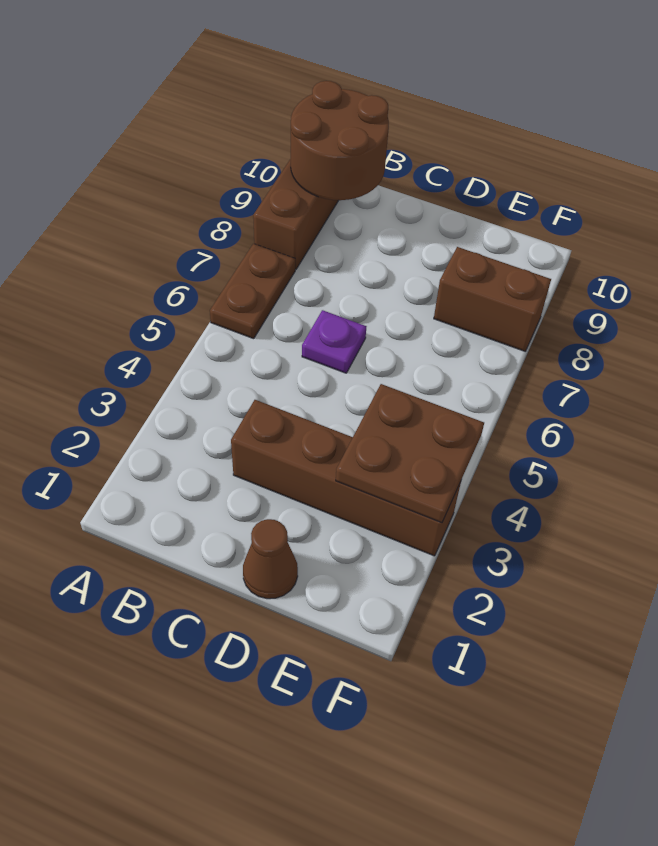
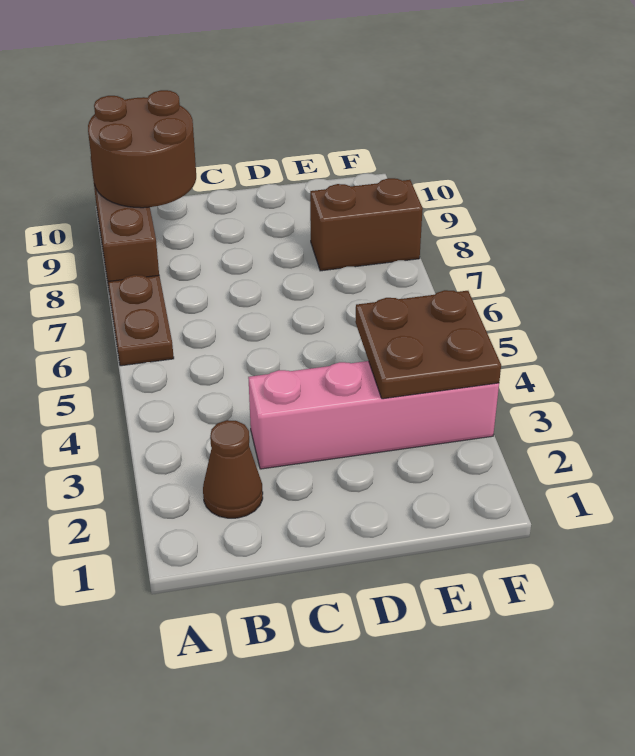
brown 1x4 brick [231,400,461,556] -> pink 1x4 brick [248,361,499,469]
purple 1x1 plate [302,310,366,373] -> none
brown 1x1 cone [243,519,298,599] -> brown 1x1 cone moved to [203,420,263,518]

